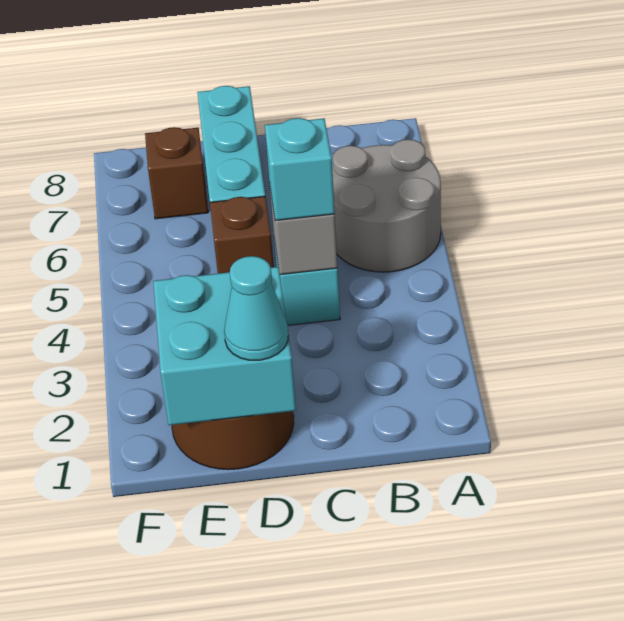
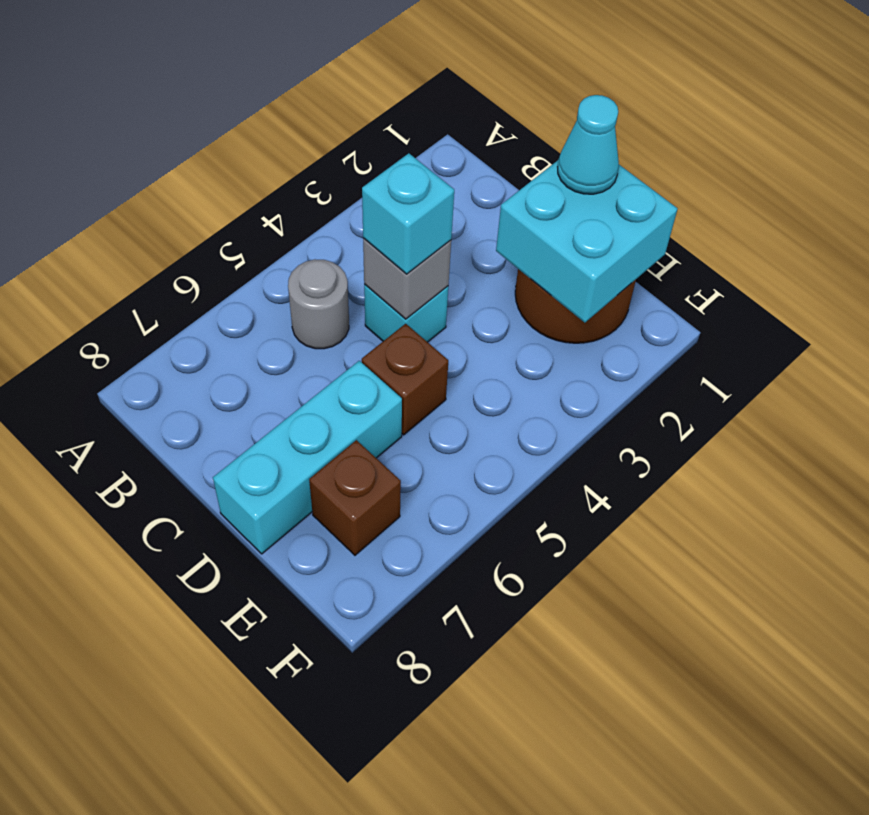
grey 2x2 round brick [332,139,441,272] -> grey 1x1 round brick [288,259,349,349]

